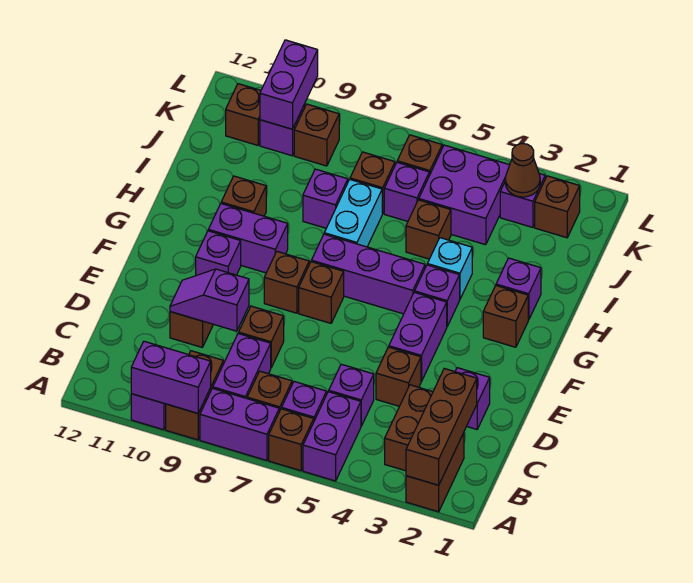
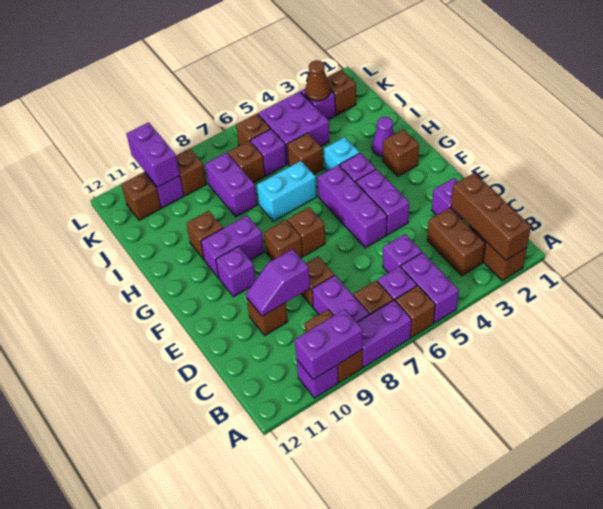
brown 1x1 brick [376,347,421,406] -> none
purple 1x3 brick [311,234,425,314] -> purple 1x3 brick turned to [317,165,387,248]
purple 1x1 brick [496,258,541,320] -> purple 1x1 cone [372,117,394,157]
cyan 1x2 brick [324,180,382,247] -> cyan 1x2 brick turned to [257,161,317,221]
purple 1x1 brick [303,169,348,228] -> purple 1x2 brick [205,153,257,217]

